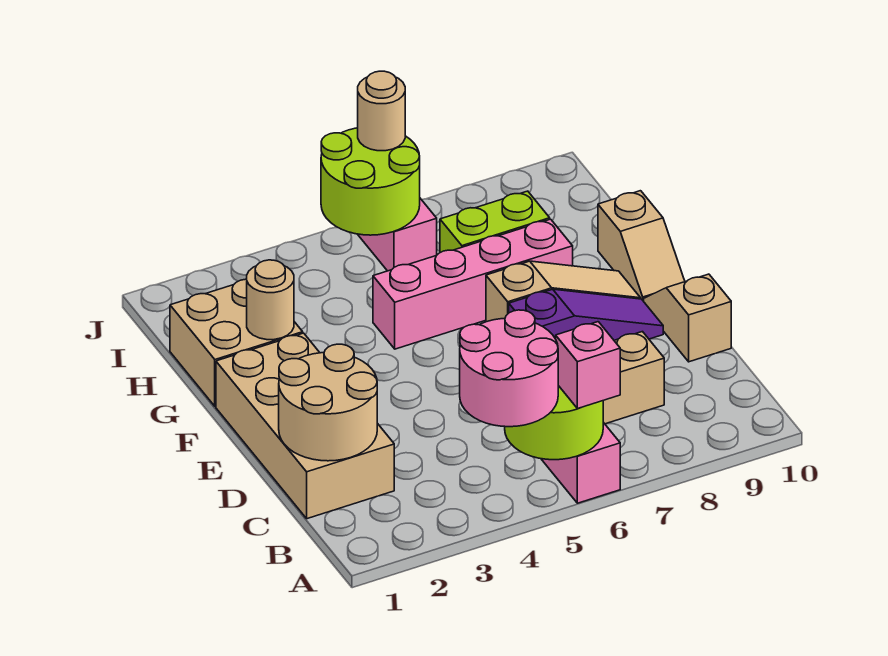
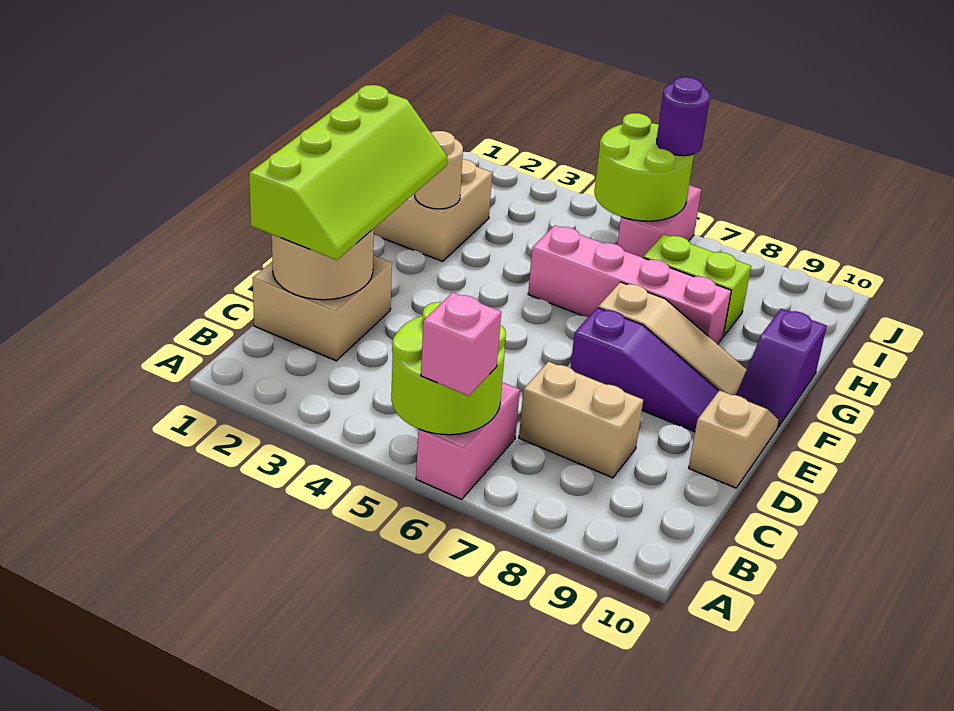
pink 2x2 round brick [460,310,558,427] -> none
tan 2x4 brick [216,333,394,519] -> tan 2x2 brick [253,255,392,361]
none -> lime 2x4 slope [249,85,447,260]
tan 1x2 slope [598,191,685,301] -> purple 1x2 slope [736,309,827,427]
tan 1x1 round brick [358,71,405,151] -> purple 1x1 round brick [657,77,710,156]

